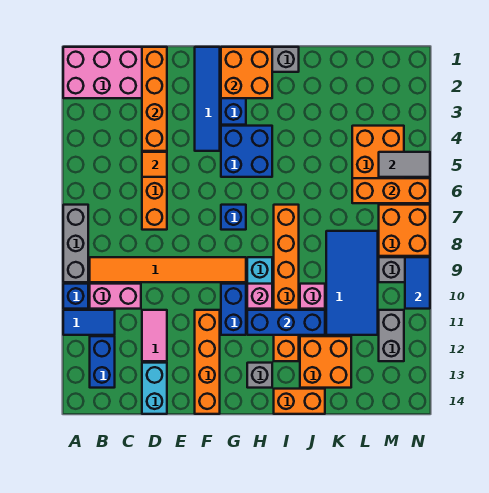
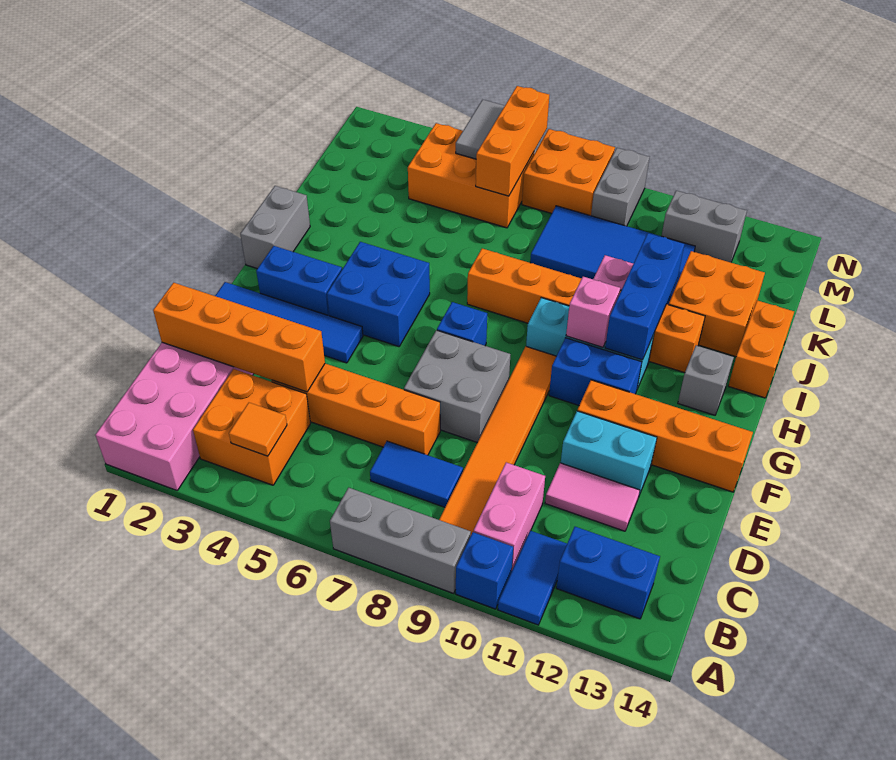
orange 1x1 tile [142,152,167,177] -> orange 1x1 tile moved to [229,403,287,456]
cyan 1x2 brick [142,363,167,414] -> cyan 1x2 brick moved to [561,411,657,495]
none -> grey 2x2 brick [404,330,510,443]
orange 2x2 brick [221,47,272,98] -> orange 2x2 brick moved to [193,369,311,485]
blue 1x2 tile [405,257,430,309] -> blue 1x2 tile moved to [370,441,463,507]

